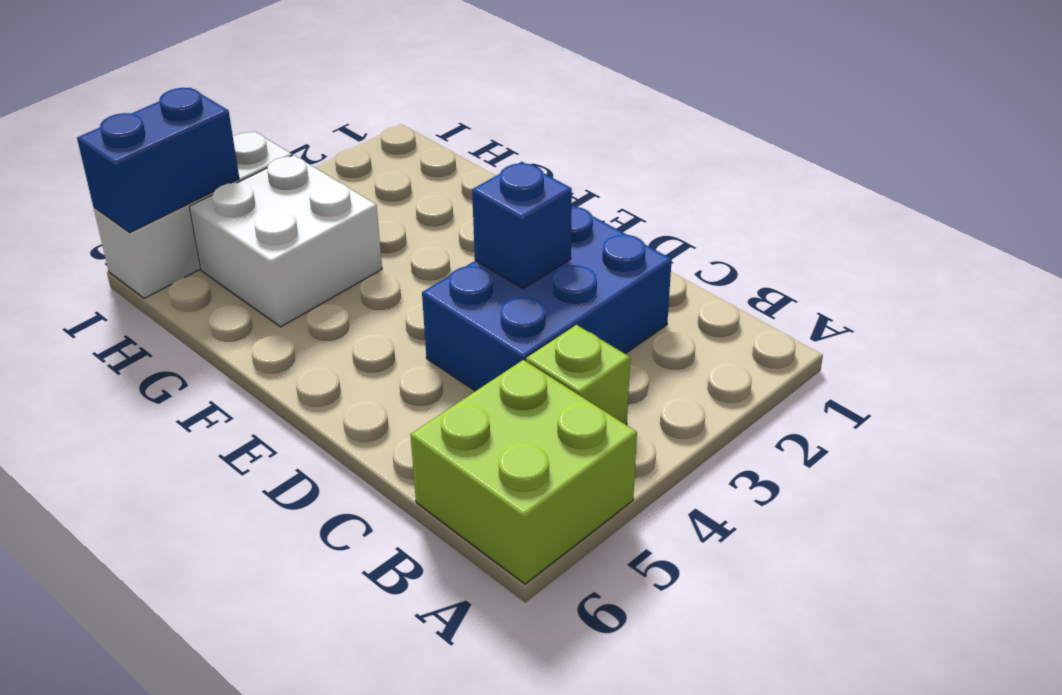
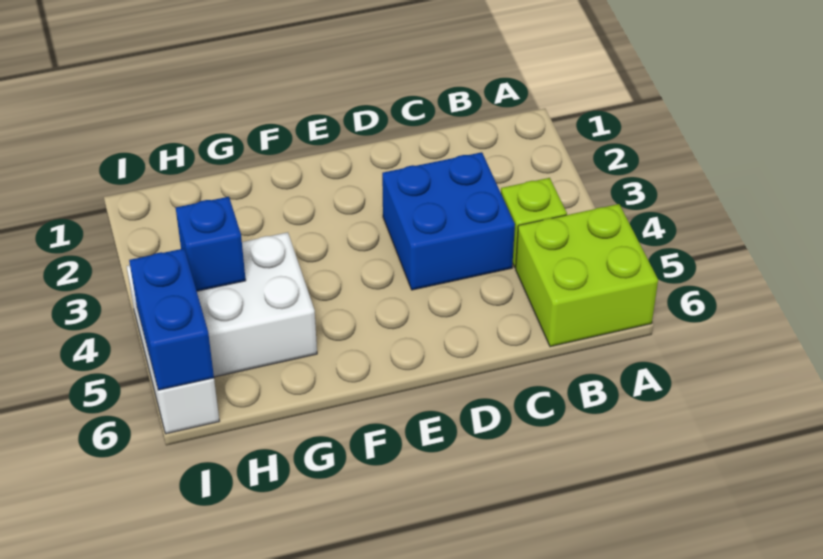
blue 2x3 brick [422,205,672,391] -> blue 2x2 brick [382,152,515,290]
blue 1x1 brick [472,162,572,289] -> blue 1x1 brick moved to [176,197,246,291]

